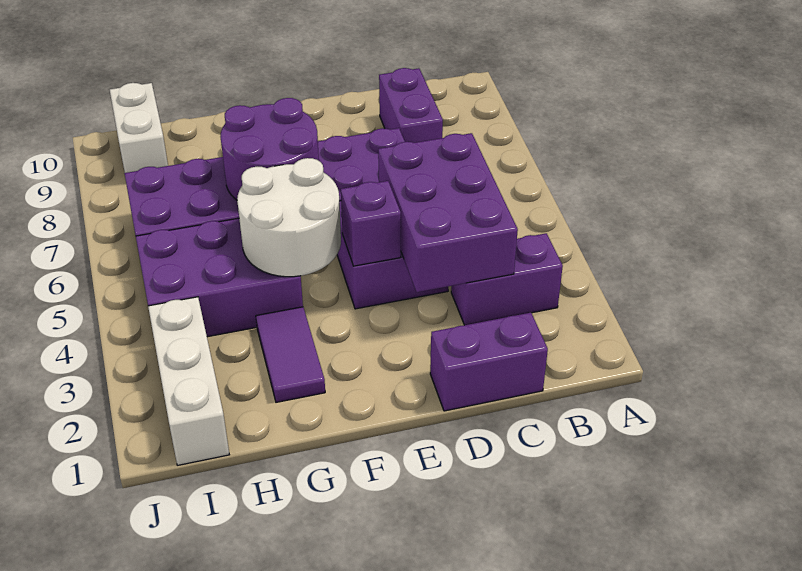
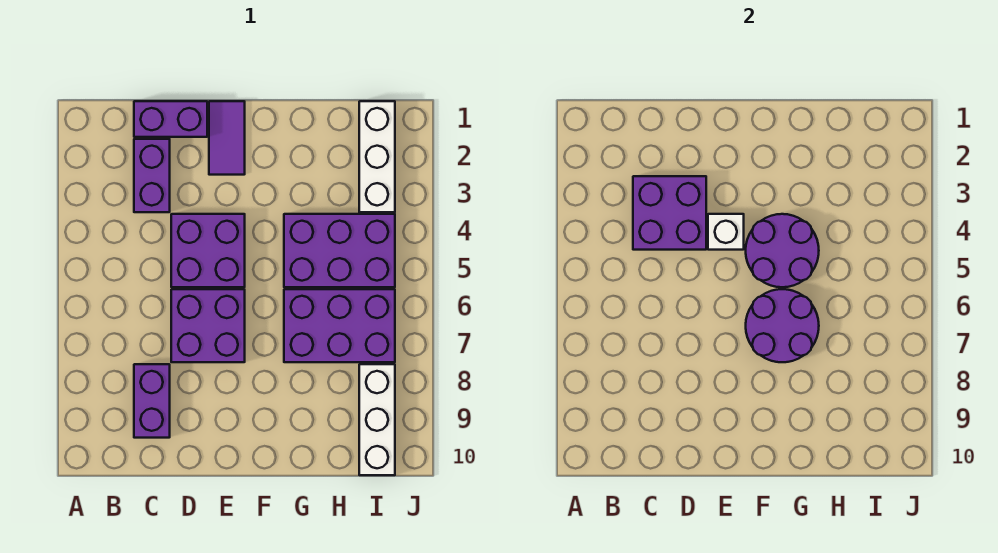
purple 1x2 brick [451,233,563,325] -> purple 1x2 brick turned to [134,139,170,212]
purple 2x3 brick [378,133,518,292] -> purple 2x2 brick [633,176,706,250]
purple 1x1 brick [341,181,401,266] -> white 1x1 brick [708,214,744,250]
white 2x2 round brick [237,158,341,277] -> purple 2x2 round brick [746,214,819,287]
purple 1x2 tile [256,307,325,402] -> purple 1x2 tile moved to [209,101,245,175]
white 1x2 brick [110,83,168,173] -> white 1x3 brick [359,364,395,475]

